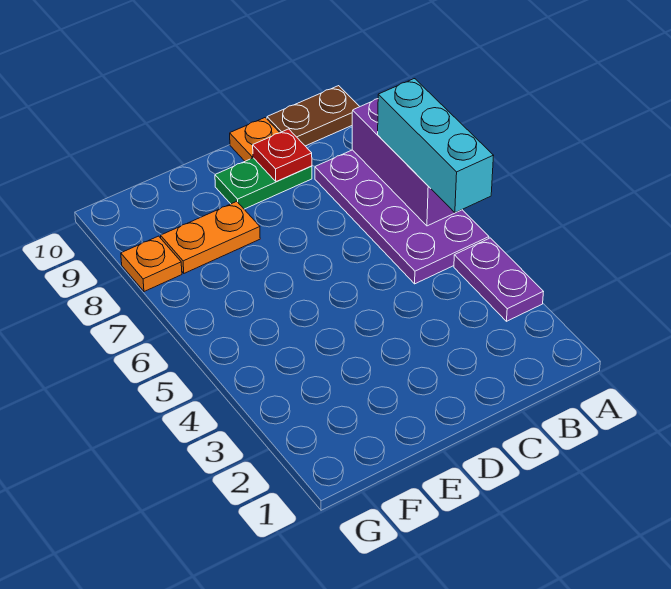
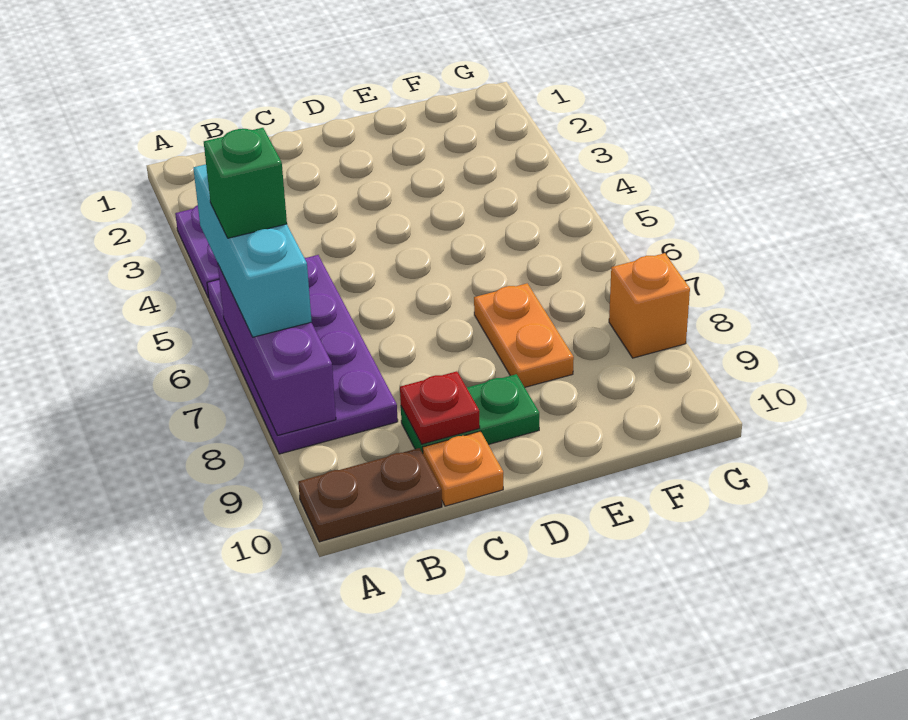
none -> green 1x1 brick [204,128,287,238]
orange 1x2 plate [161,201,260,273] -> orange 1x2 plate turned to [474,283,574,387]
orange 1x1 plate [121,236,182,292] -> orange 1x1 brick [609,253,690,358]

